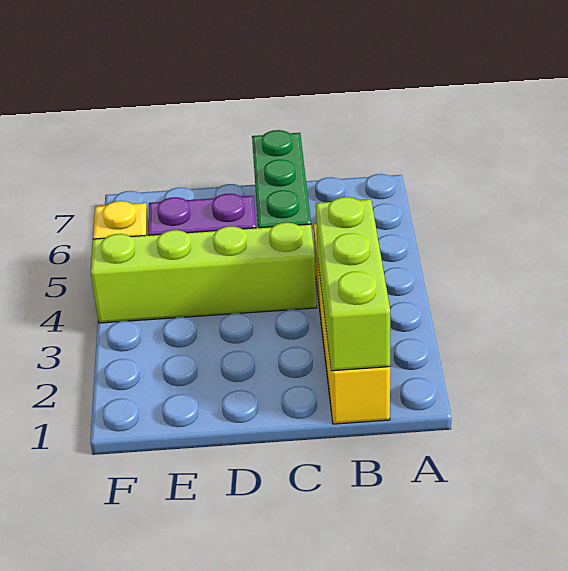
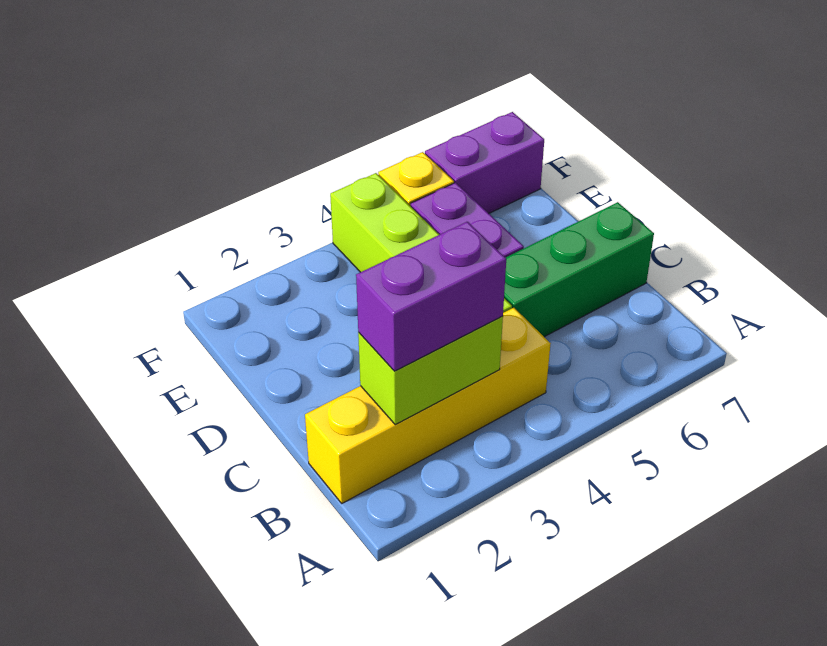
lime 1x3 brick [316,197,390,371] -> lime 1x2 brick [358,316,503,425]
none -> purple 1x2 brick [356,222,506,371]
none -> purple 1x2 brick [425,112,544,213]

